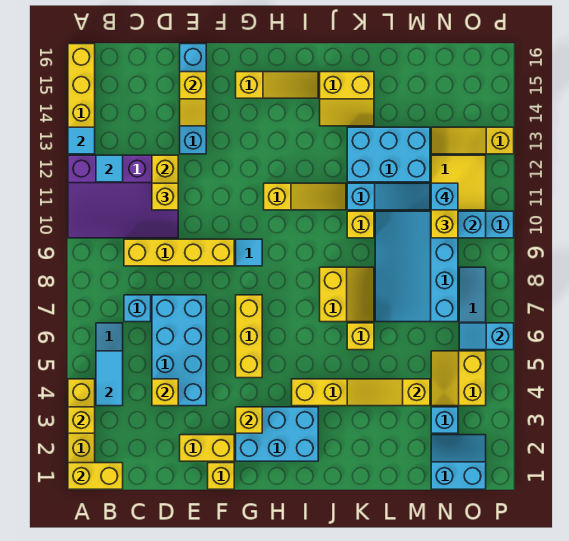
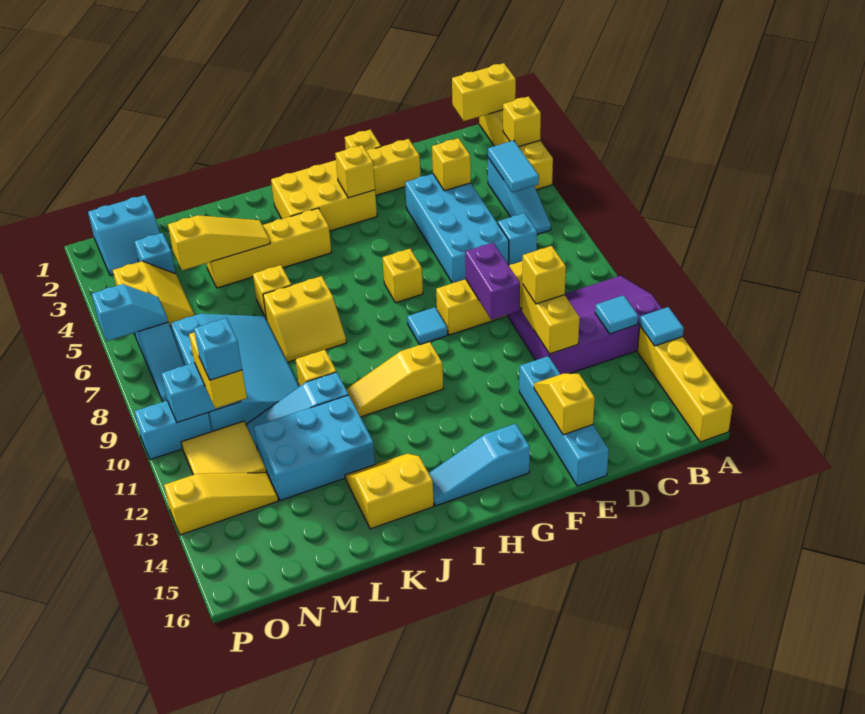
none -> purple 1x2 brick [465,243,520,320]
cyan 2x3 brick [236,407,318,461] -> yellow 2x3 brick [271,160,377,231]
yellow 1x3 brick [236,295,262,378] -> yellow 1x1 brick [383,249,423,303]
yellow 1x3 slope [236,72,318,98] -> cyan 1x3 slope [429,424,530,506]
yellow 2x2 slope [320,267,374,322] -> yellow 2x2 slope turned to [263,276,346,362]

